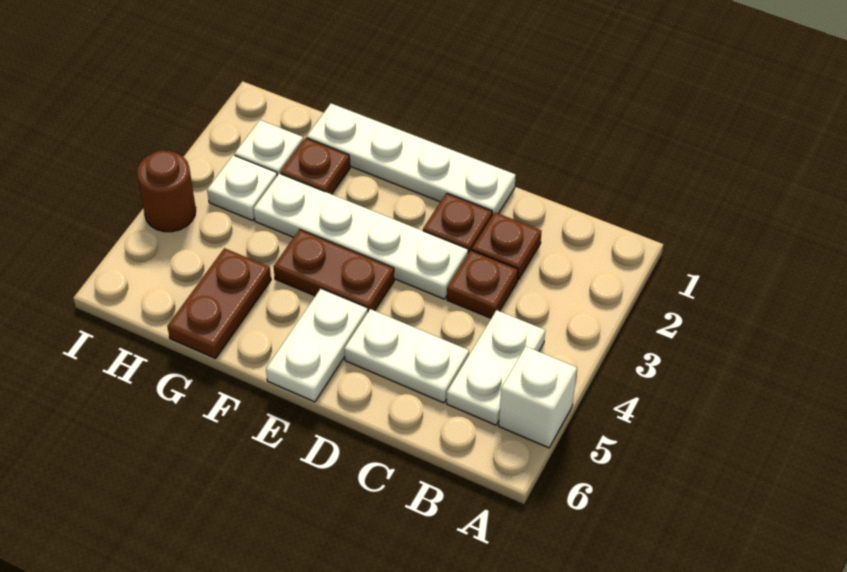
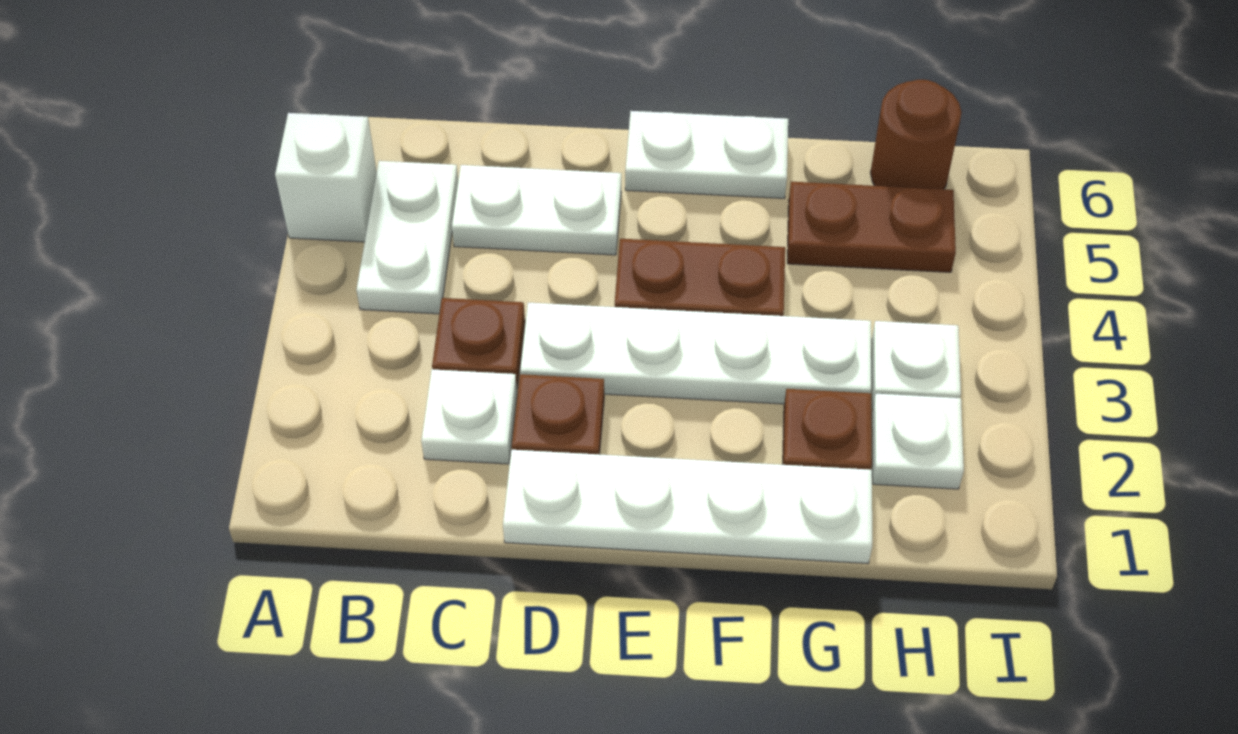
brown 1x1 plate [472,212,542,280] -> white 1x1 plate [421,369,517,464]
white 1x2 plate [266,289,368,402] -> white 1x2 plate turned to [625,111,788,198]
brown 1x2 plate [167,248,271,358] -> brown 1x2 plate turned to [787,182,956,272]
brown 1x1 round brick [137,151,196,232] -> brown 1x1 round brick moved to [870,80,961,189]

